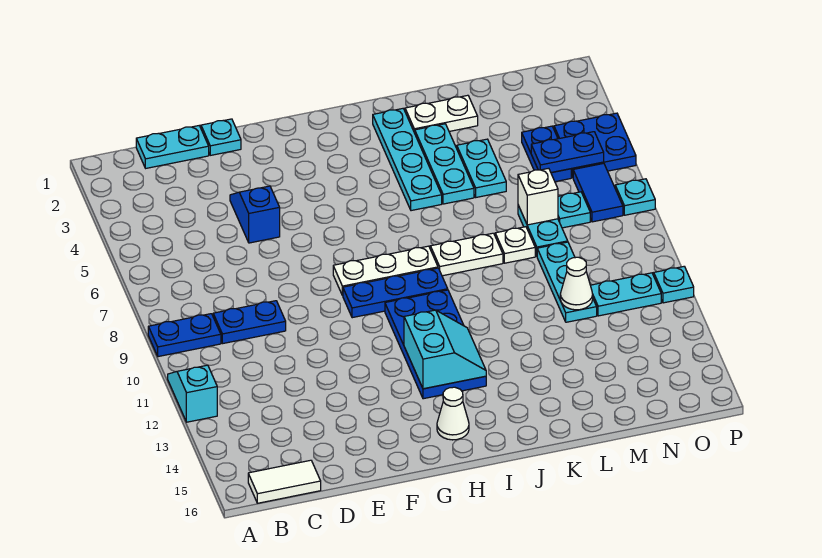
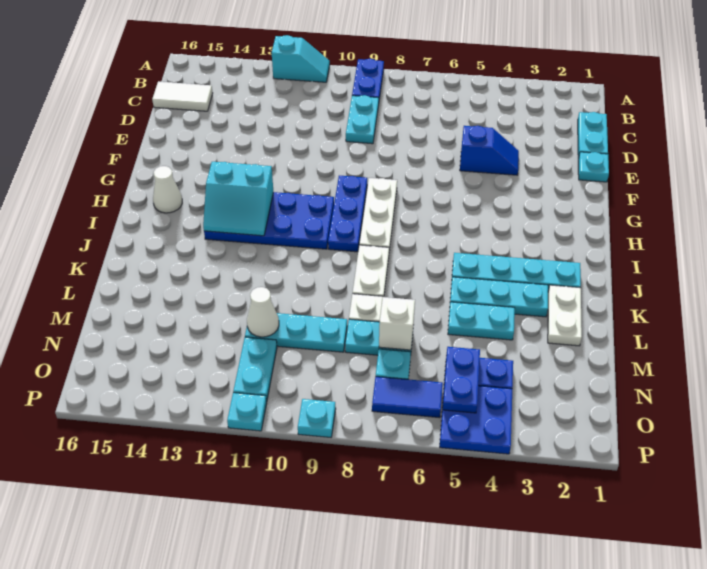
white 1x2 tile [248,460,321,503] -> white 1x2 tile turned to [152,81,213,111]
blue 1x2 plate [213,301,286,343] -> cyan 1x2 plate [346,95,379,144]
cyan 1x1 plate [615,179,655,215] -> cyan 1x1 plate moved to [298,399,336,437]

